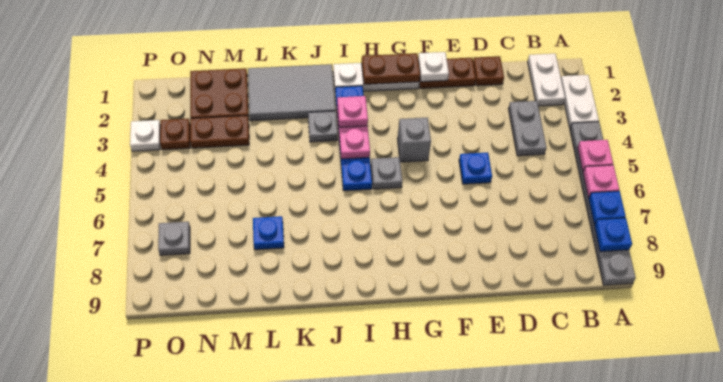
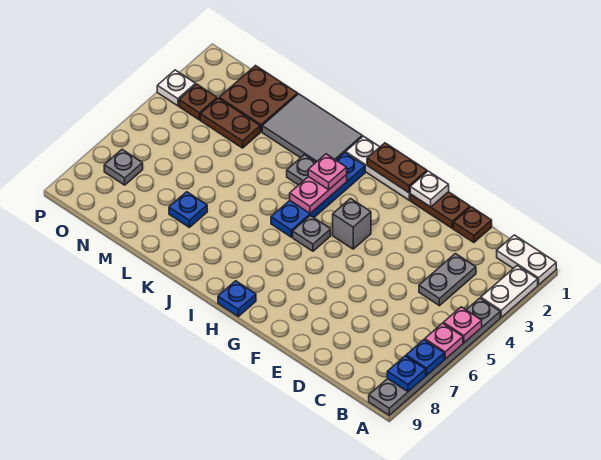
white 1x2 plate [528,54,565,106] -> white 1x2 plate turned to [497,235,556,285]
blue 1x1 plate [459,152,492,184] -> blue 1x1 plate moved to [218,281,256,316]

